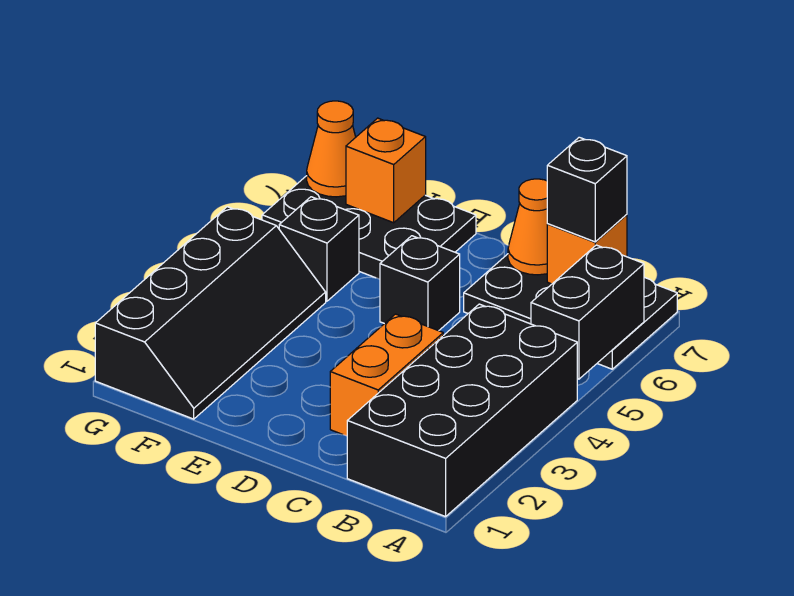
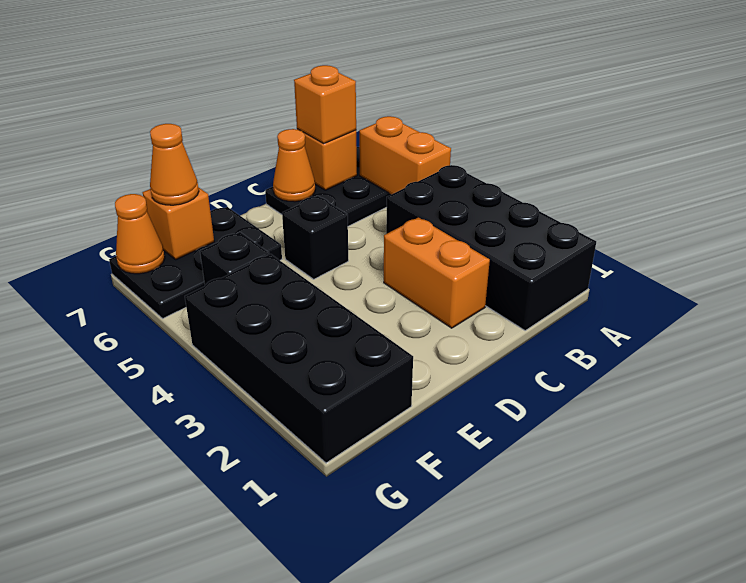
black 1x2 brick [531,245,644,379] -> orange 1x2 brick [359,116,451,194]
black 1x1 brick [547,137,627,242] -> orange 1x1 brick [294,65,356,143]
black 2x4 slope [95,207,326,419] -> black 2x4 brick [185,254,413,463]
none -> orange 1x1 cone [150,124,199,205]

